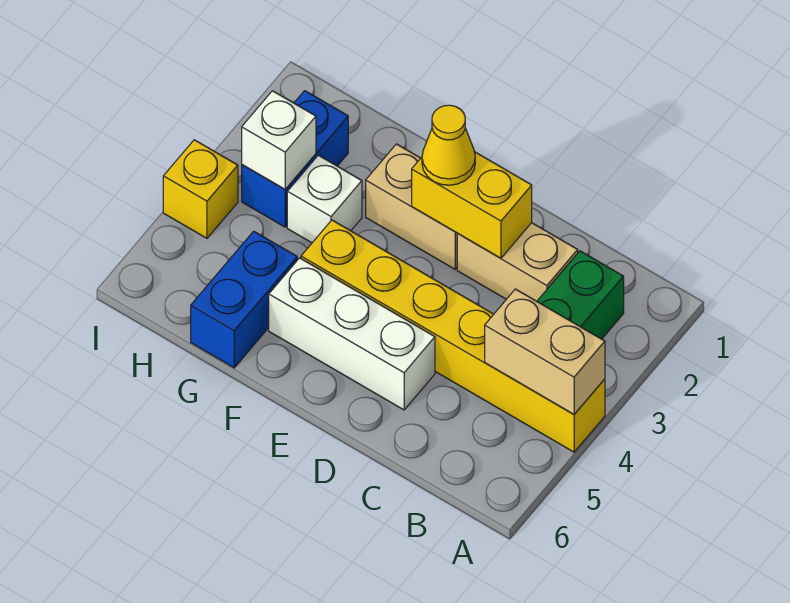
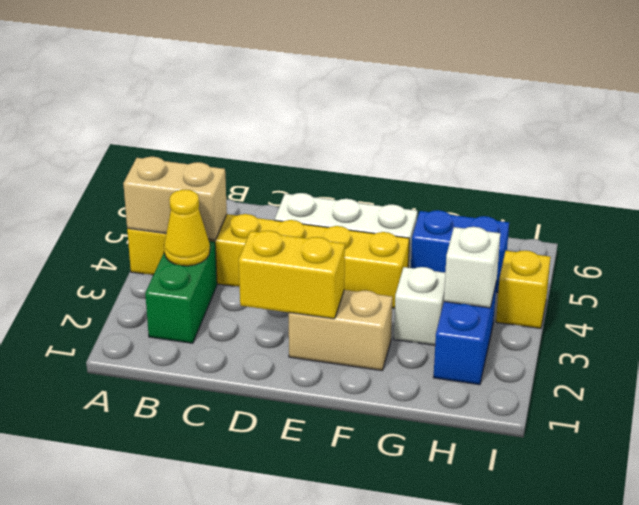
tan 1x2 brick [457,223,578,301] -> none
yellow 1x1 cone [422,105,475,185] -> yellow 1x1 cone moved to [164,190,210,266]
blue 1x2 brick [191,231,297,368] -> blue 1x2 brick turned to [411,210,509,292]

